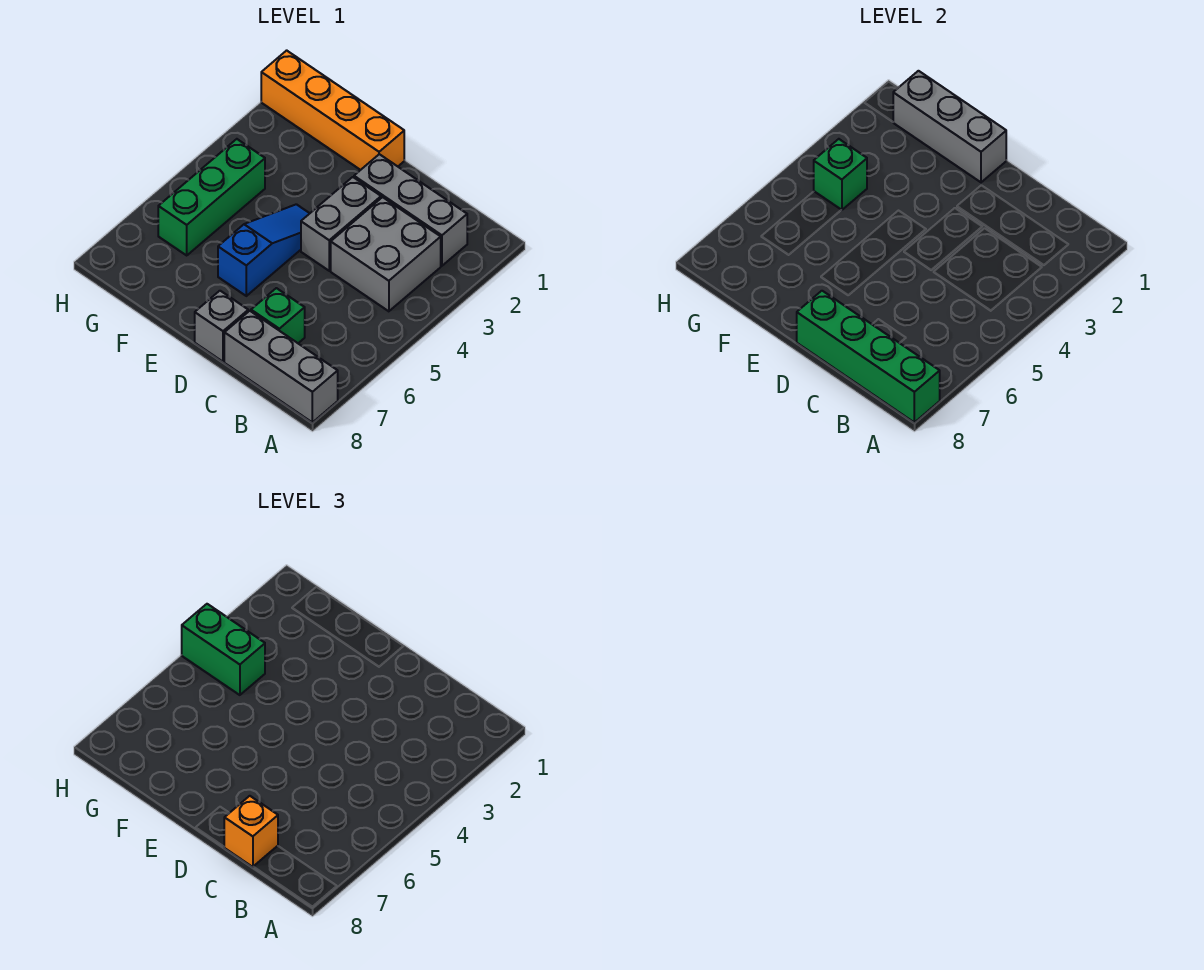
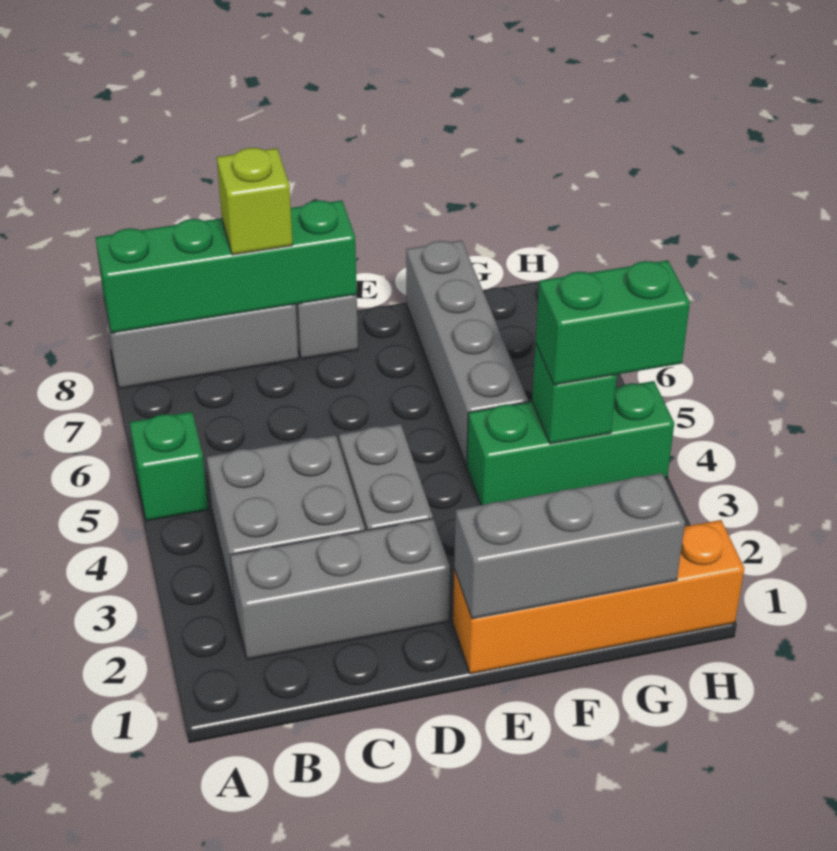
green 1x1 brick [251,288,305,343] -> green 1x1 brick moved to [130,412,208,521]
orange 1x1 brick [224,796,278,867] -> lime 1x1 brick [217,148,293,255]
blue 1x3 slope [218,204,310,296] -> none
none -> grey 1x4 brick [406,240,528,465]
green 1x3 brick [158,139,265,255] -> green 1x3 brick turned to [467,381,674,505]

